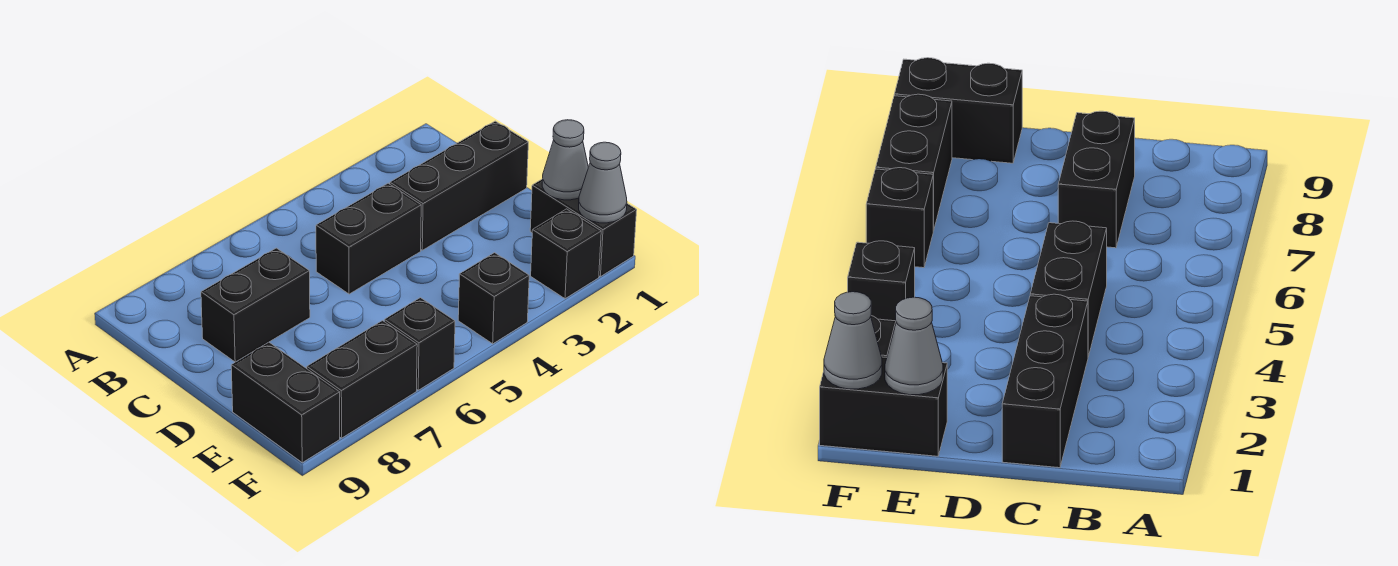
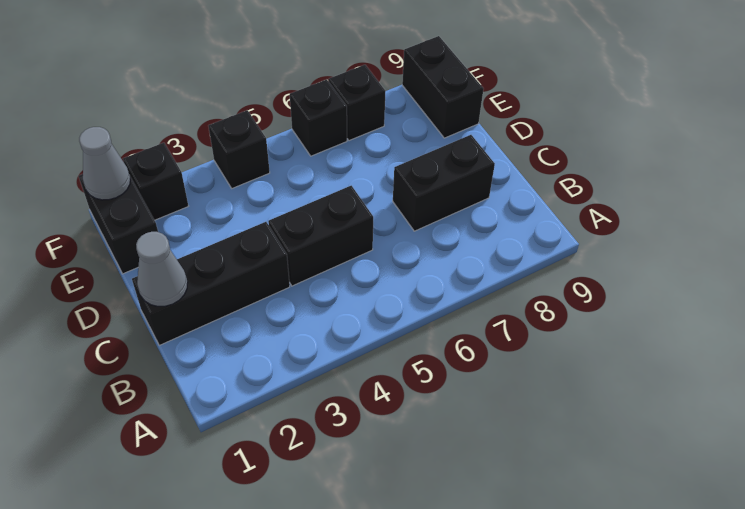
grey 1x1 cone [542,120,588,200] -> grey 1x1 cone moved to [136,232,188,306]
black 1x2 brick [307,321,417,438] -> black 1x1 brick [329,65,386,141]

